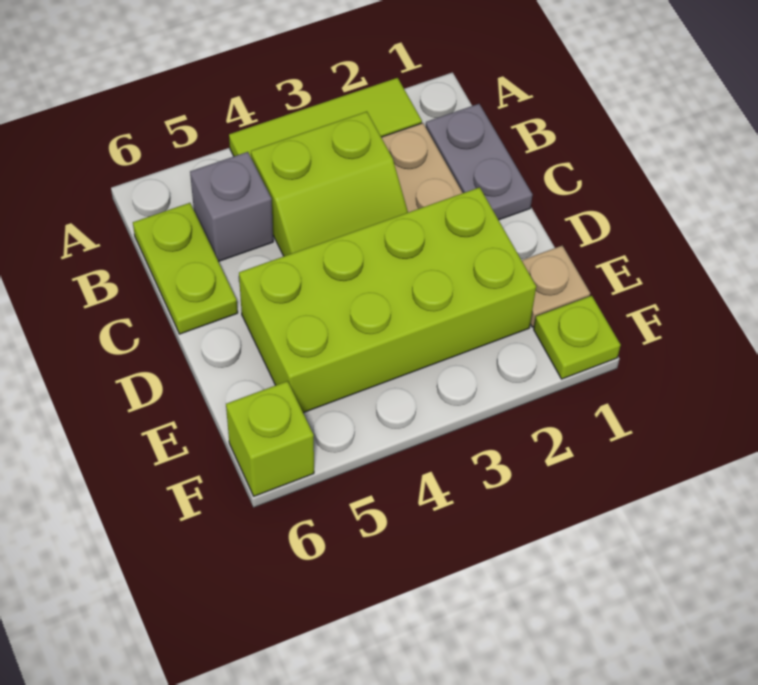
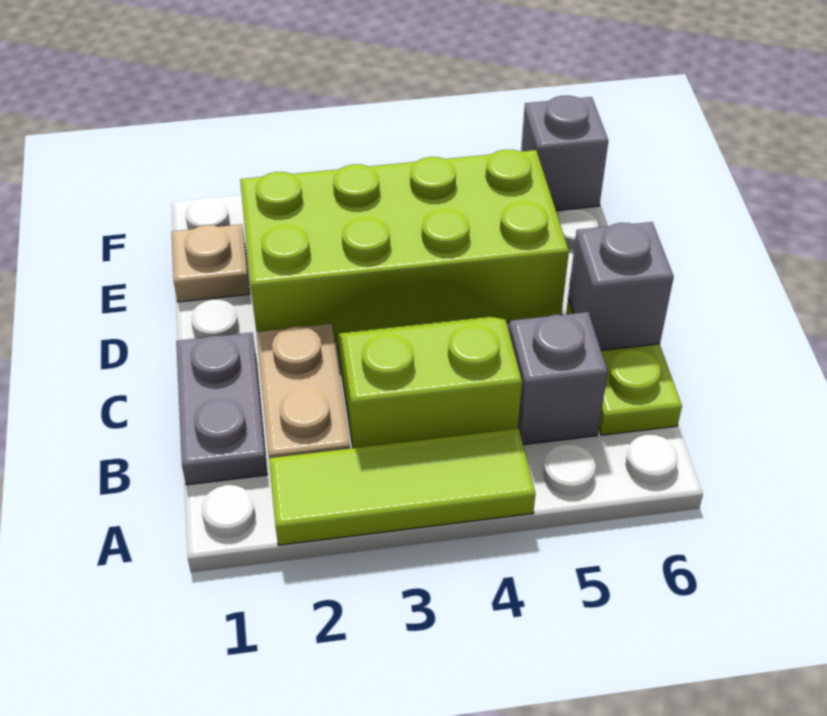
none -> grey 1x1 brick [568,222,674,350]
lime 1x1 plate [534,296,621,379] -> none
lime 1x1 brick [226,381,314,496] -> grey 1x1 brick [521,96,608,211]

